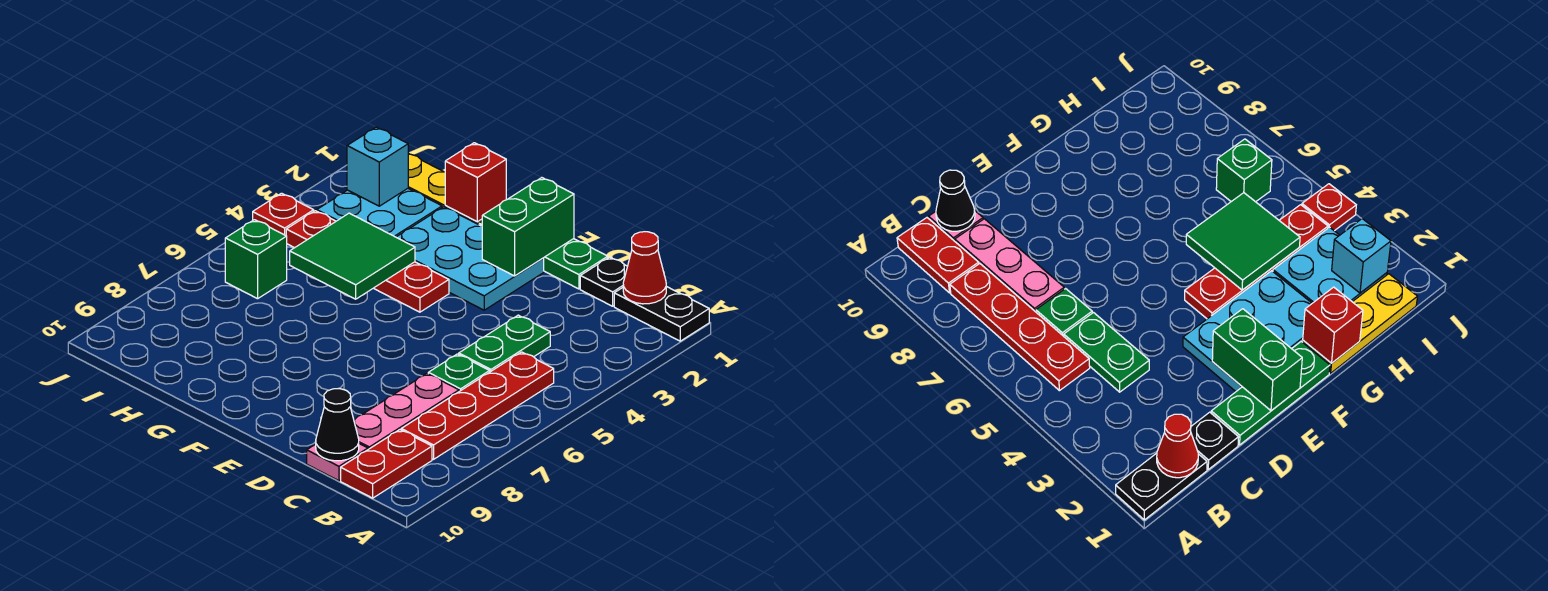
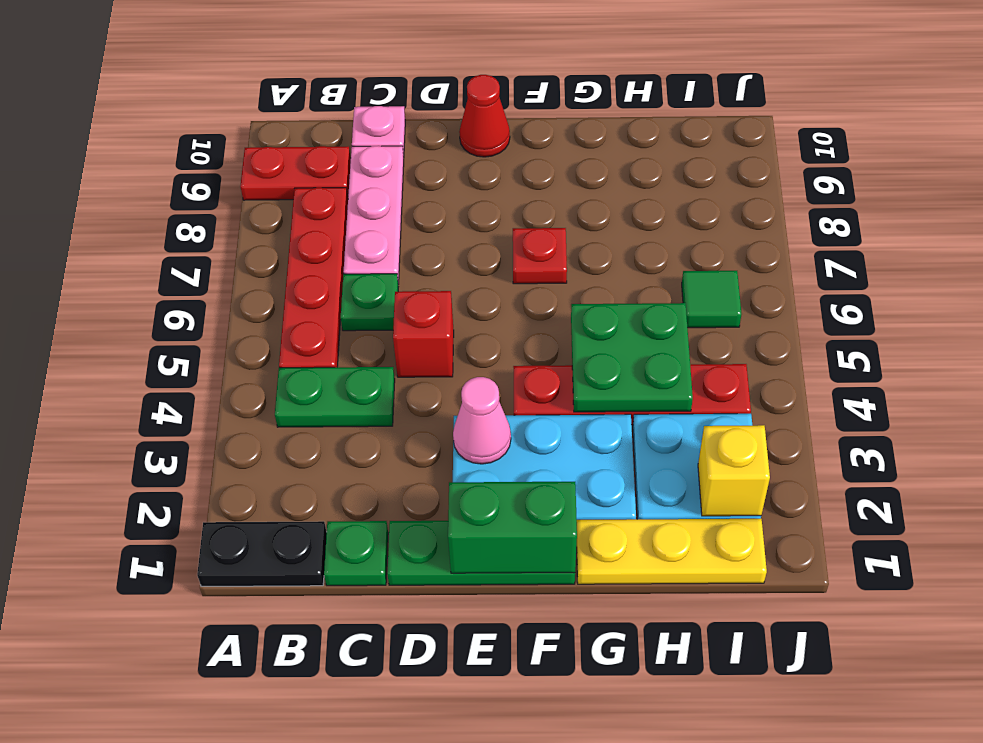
red 1x1 cone [623,232,666,304] -> red 1x1 cone moved to [459,75,510,157]
red 1x2 plate [341,430,432,498] -> red 1x2 plate turned to [240,146,351,200]
black 1x1 plate [580,257,627,306] -> green 1x1 plate [324,521,388,586]
green 1x2 plate [459,315,550,372] -> green 1x2 plate turned to [275,367,395,427]
black 1x1 cone [316,389,359,461] -> none
green 1x2 brick [482,178,574,276] -> green 1x2 brick turned to [448,482,577,573]
none -> pink 1x1 cone [453,377,511,464]
red 1x1 brick [445,143,506,222] -> red 1x1 brick moved to [393,291,454,377]
green 2x2 tile [290,213,415,299] -> green 2x2 plate [571,303,693,412]
cyan 1x1 brick [347,127,408,206] -> yellow 1x1 brick [698,425,770,516]
green 1x1 brick [225,220,287,299] -> green 1x1 tile [682,271,742,328]
red 1x1 plate [253,193,314,236] -> red 1x1 plate moved to [513,228,567,284]

